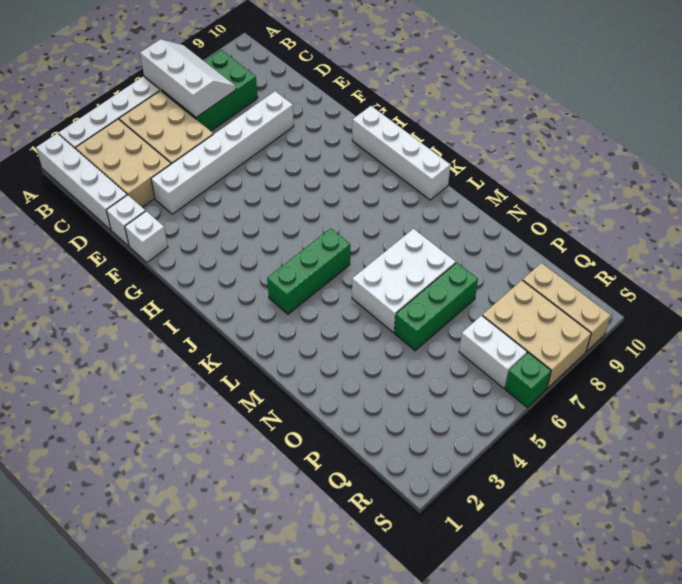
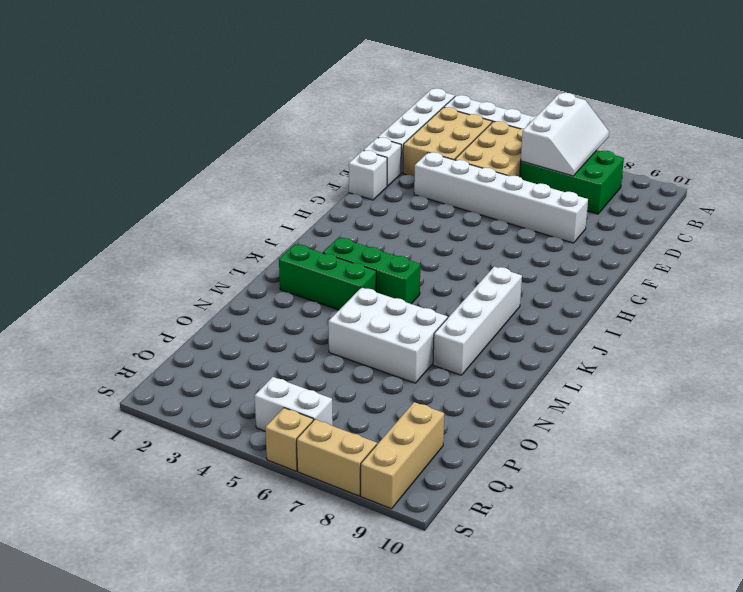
white 1x4 brick [352,106,450,200] -> white 1x4 brick moved to [433,267,522,375]
green 1x3 brick [394,263,478,351] -> green 1x3 brick moved to [279,244,376,310]
white 1x2 brick [459,315,527,388] -> white 1x2 brick turned to [255,377,333,431]
tan 2x3 brick [482,280,591,388] -> tan 1x2 brick [297,419,377,496]
green 1x1 brick [505,353,551,407] -> tan 1x1 brick [265,408,313,471]

